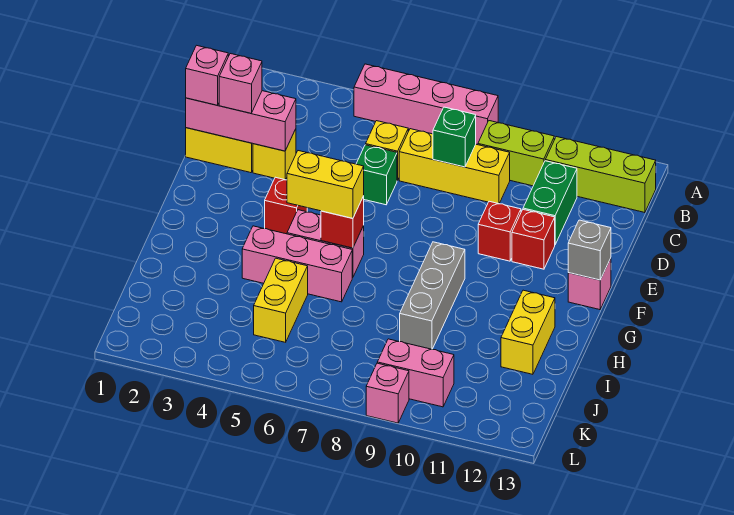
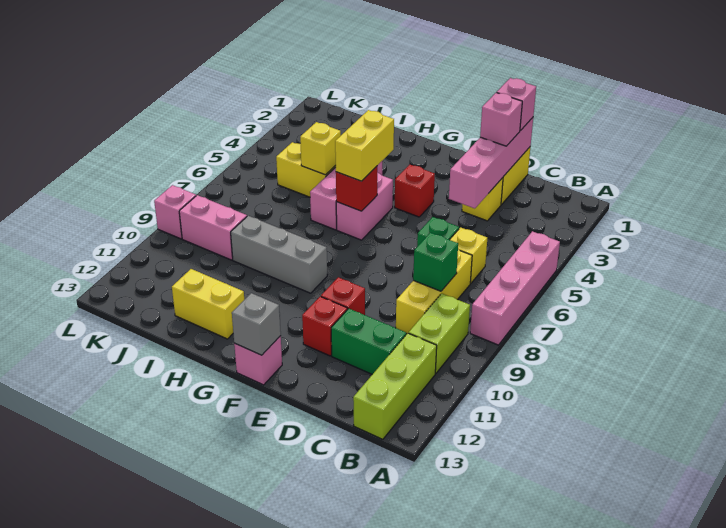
pink 1x3 brick [186,91,296,151] -> pink 1x4 brick [449,118,533,208]
none -> yellow 1x1 brick [300,122,341,175]
pink 1x2 brick [377,339,454,407] -> pink 1x2 brick turned to [179,195,247,260]

